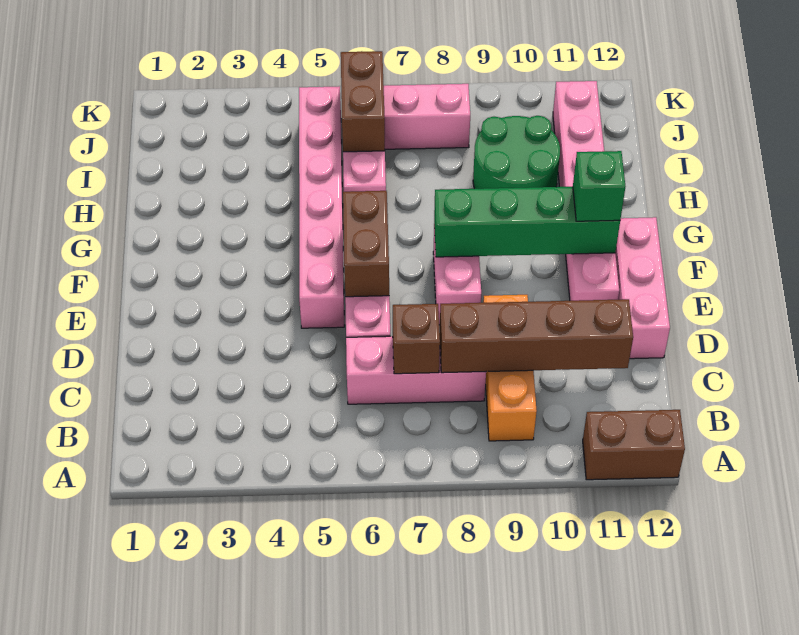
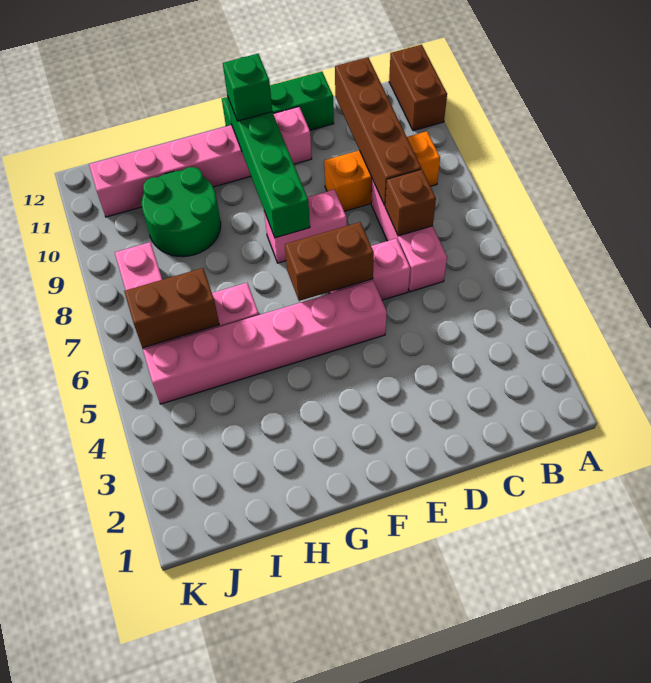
pink 1x3 brick [615,217,670,359] -> green 1x3 brick [222,72,334,130]

